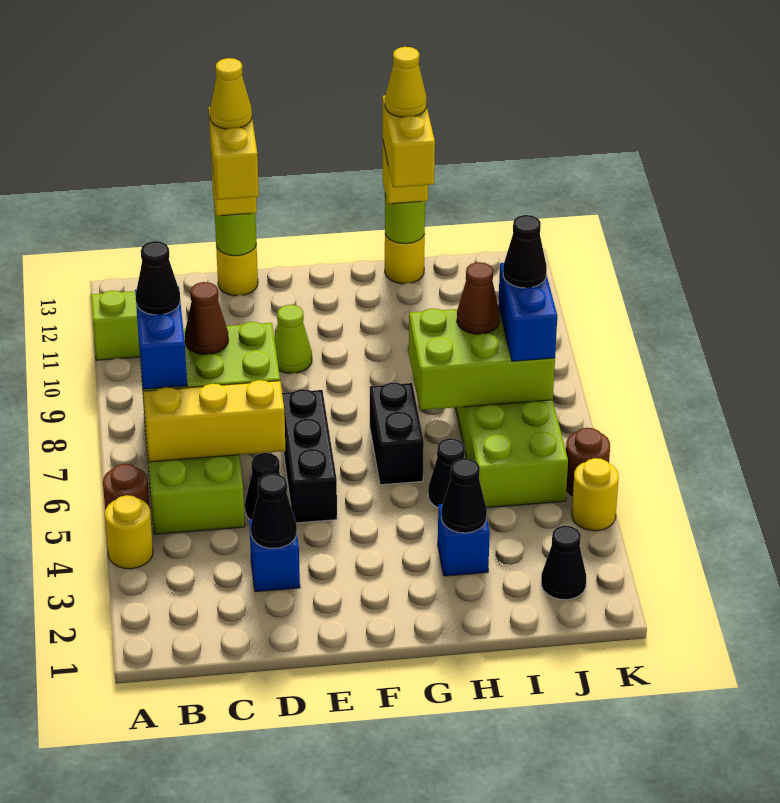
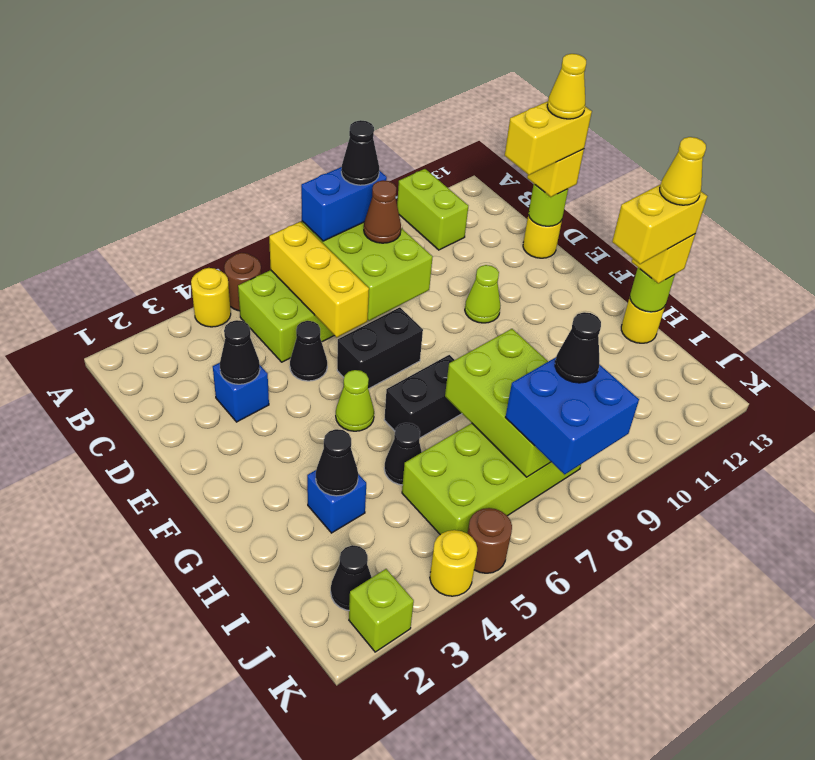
black 1x3 brick [282,389,337,523] -> black 1x2 brick [337,307,423,389]
none -> lime 1x1 cone [336,370,374,431]
brown 1x1 cone [457,262,500,334] -> none
blue 1x2 brick [498,263,557,361] -> blue 2x2 brick [505,357,639,474]
none -> lime 1x1 brick [349,569,414,652]

